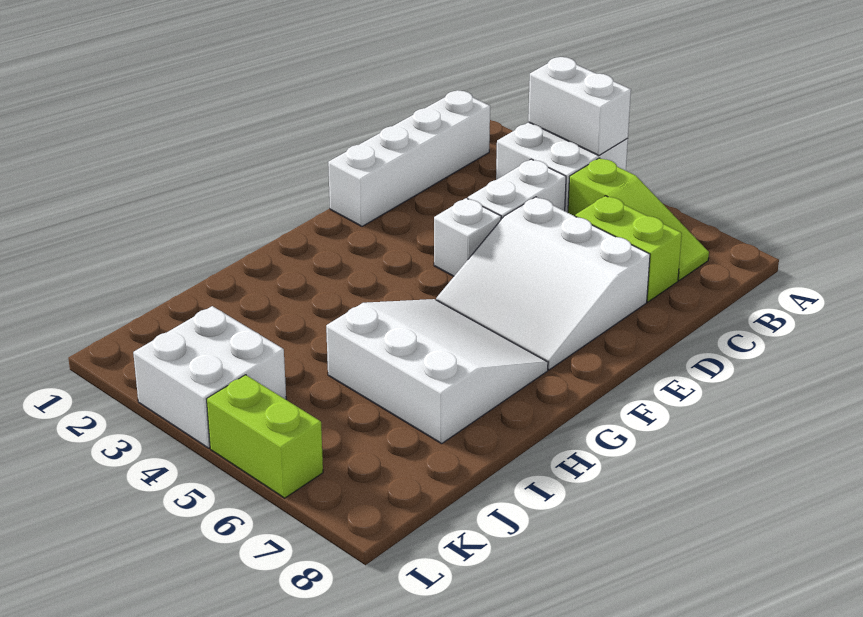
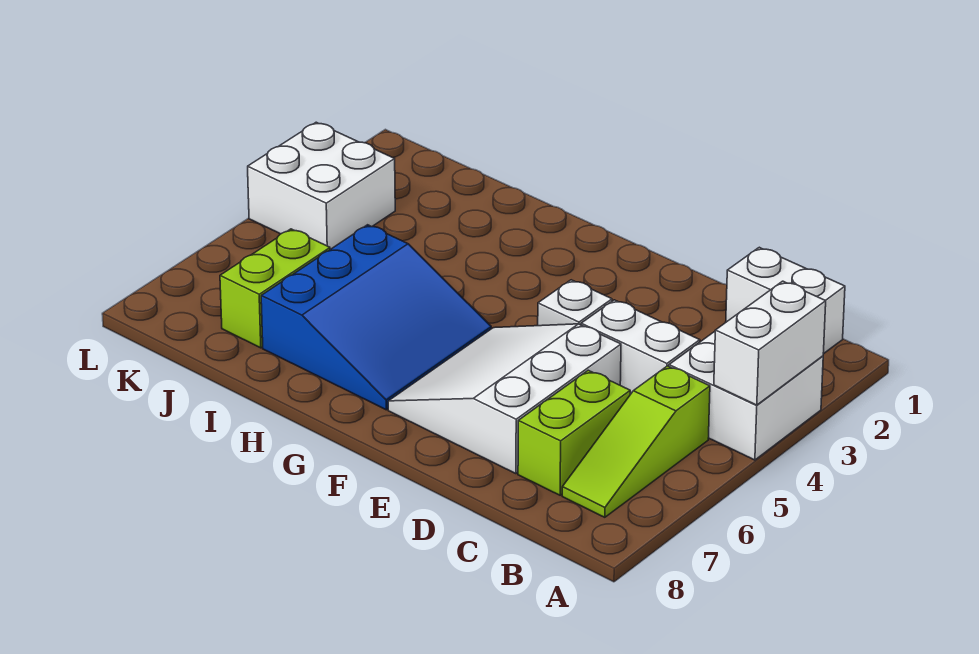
white 1x4 brick [328,90,490,226] -> white 1x2 brick [726,247,845,354]
white 3x3 slope [326,299,548,444] -> blue 3x3 slope [261,225,491,410]
lime 1x2 brick [207,375,323,498] -> lime 1x2 brick moved to [220,229,330,348]

